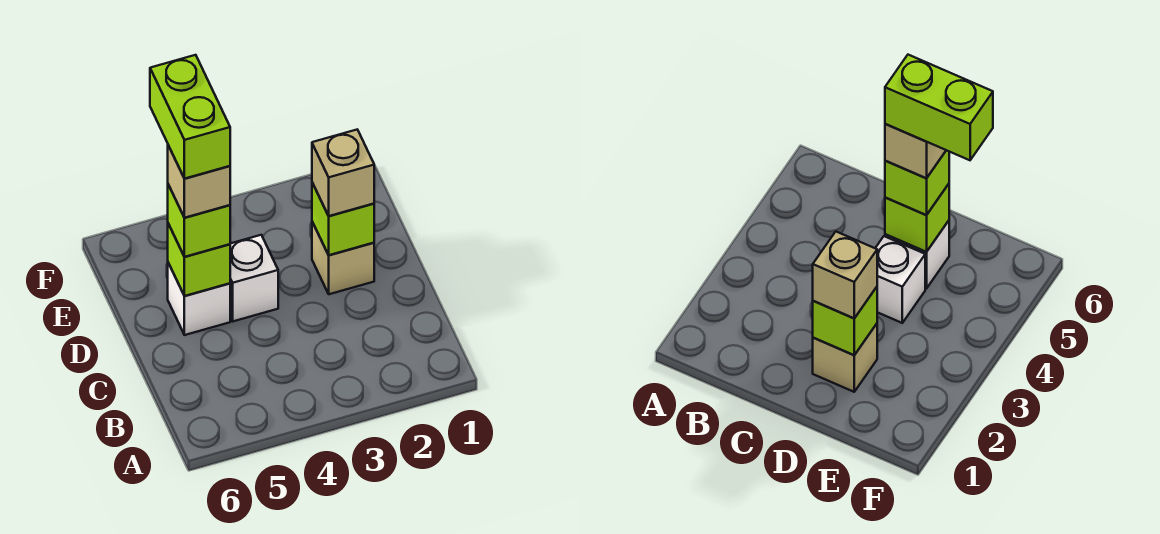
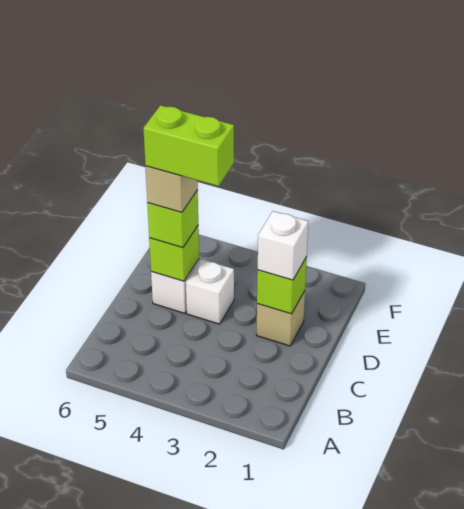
tan 1x1 brick [312,130,374,216] -> white 1x1 brick [258,211,308,280]
lime 1x2 brick [150,55,230,179] -> lime 1x2 brick turned to [143,105,234,186]

